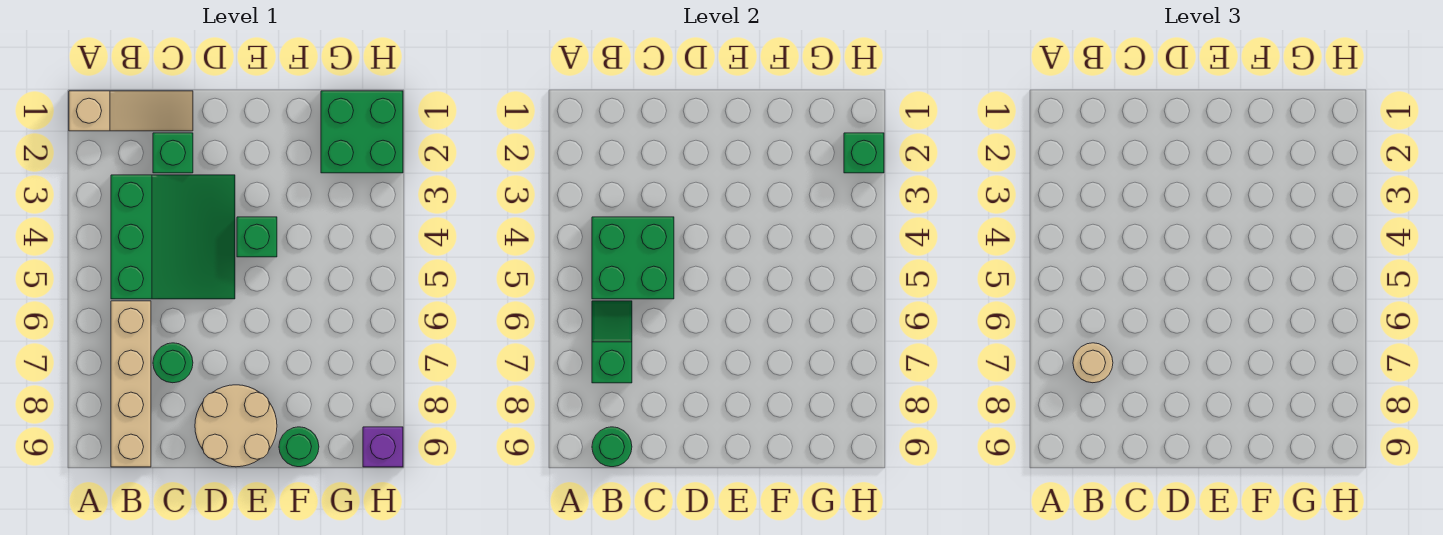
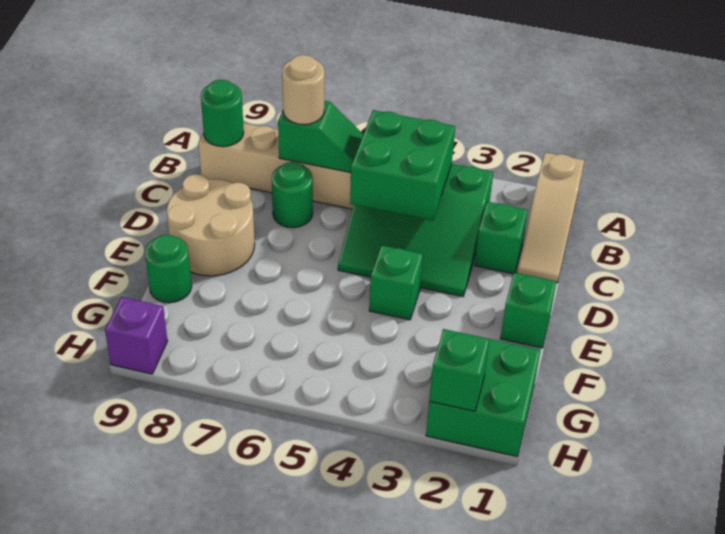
none -> green 1x1 brick [500,273,556,348]

